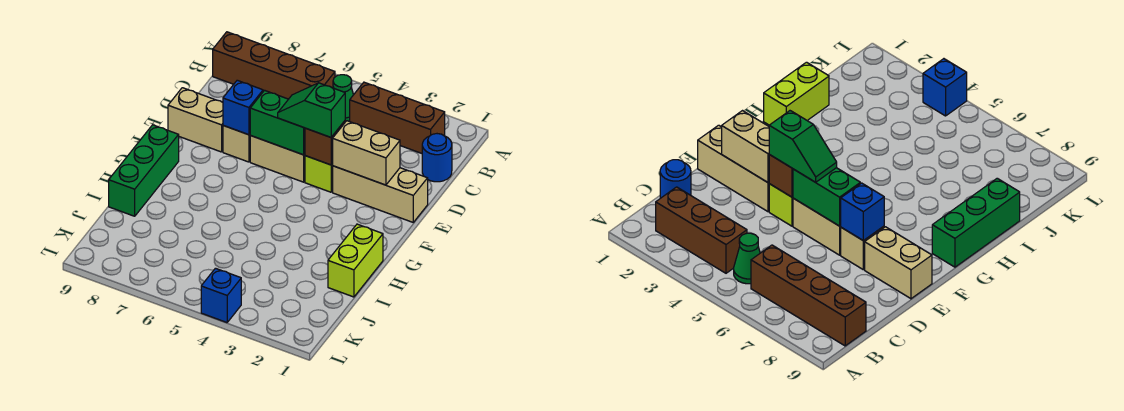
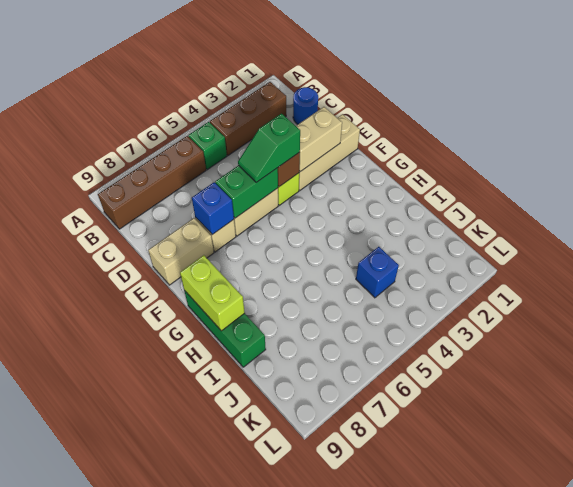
green 1x1 cone [333,75,353,122] -> green 1x1 brick [188,122,227,170]
lime 1x2 brick [328,224,383,297] -> lime 1x2 brick moved to [180,255,245,331]
blue 1x1 brick [201,268,241,322] -> blue 1x1 brick moved to [356,247,399,298]

